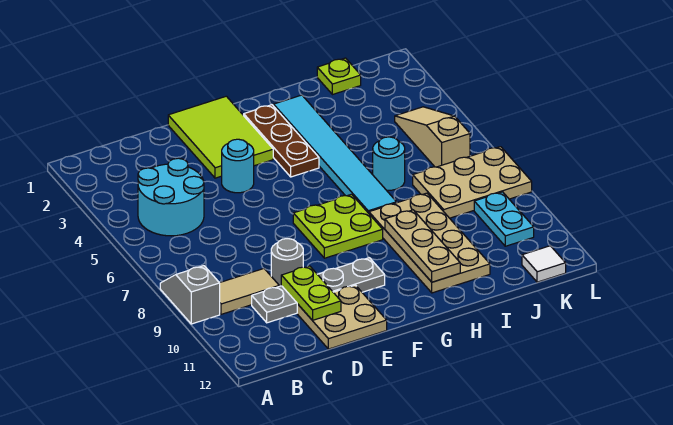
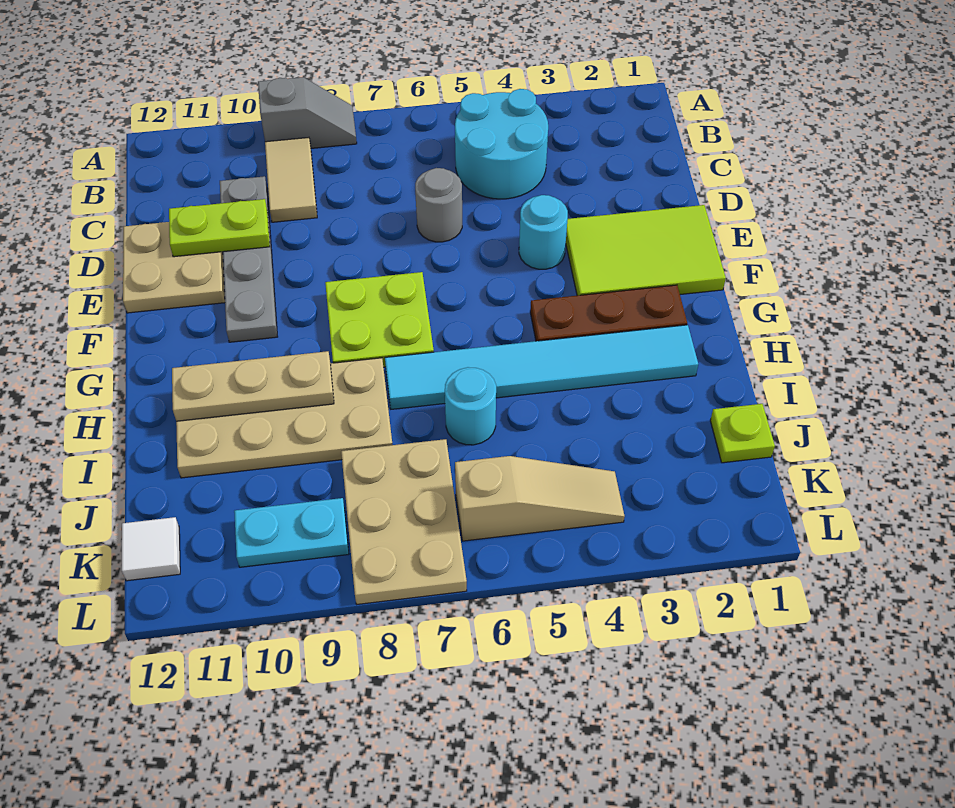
grey 1x1 round brick [271,239,303,286] -> grey 1x1 round brick moved to [415,168,462,242]

